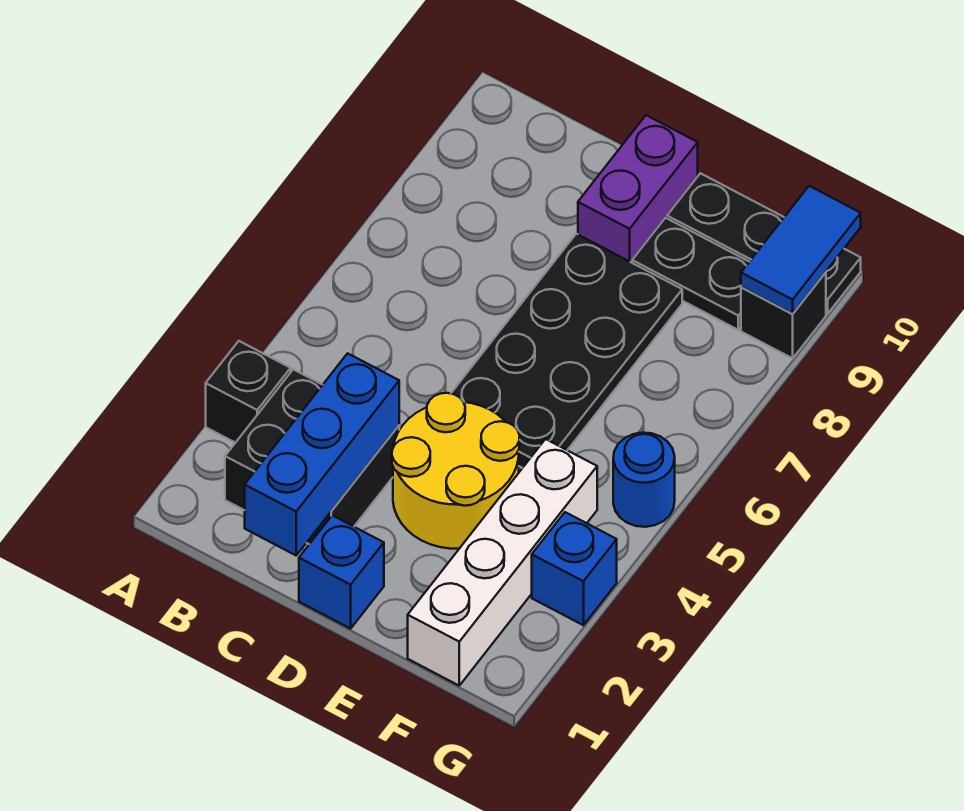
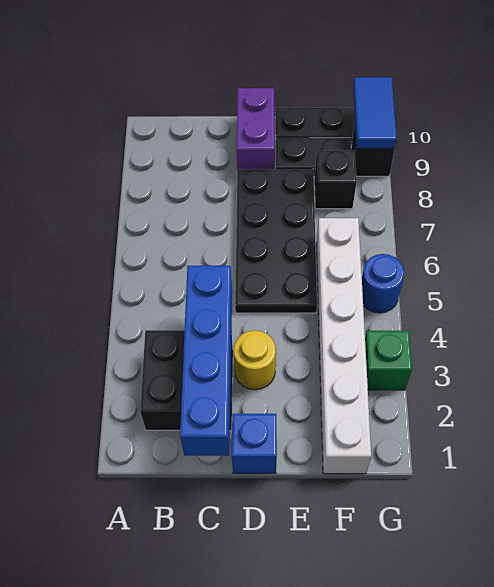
black 1x1 brick [206,341,291,443] -> black 1x1 brick moved to [314,150,357,209]
blue 1x3 brick [245,353,399,555] -> blue 1x4 brick [180,266,232,456]
yellow 2x2 round brick [392,393,520,549] -> yellow 1x1 round brick [233,330,276,390]
white 1x4 brick [408,439,597,685] -> white 1x6 brick [316,218,371,474]
blue 1x1 brick [532,512,617,625] -> green 1x1 brick [365,331,412,390]

